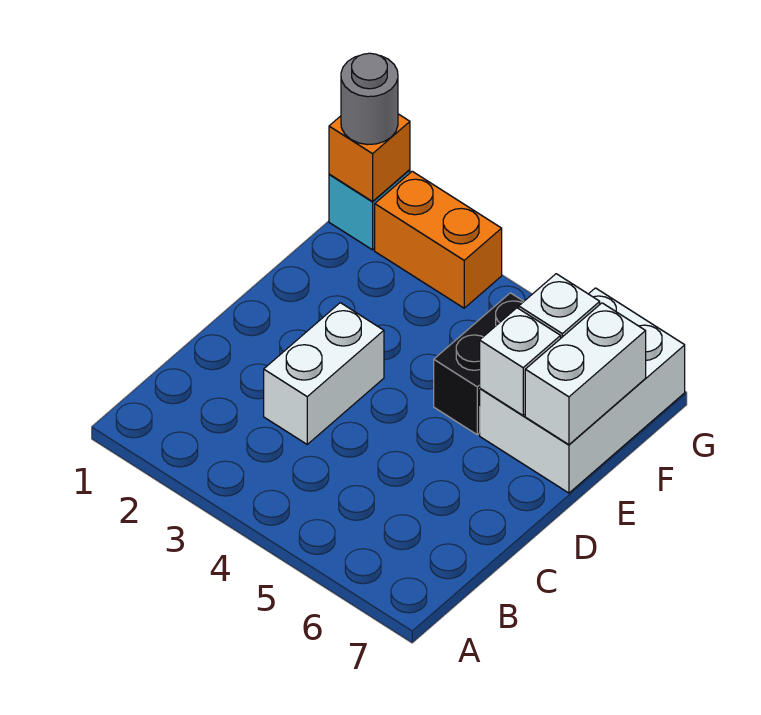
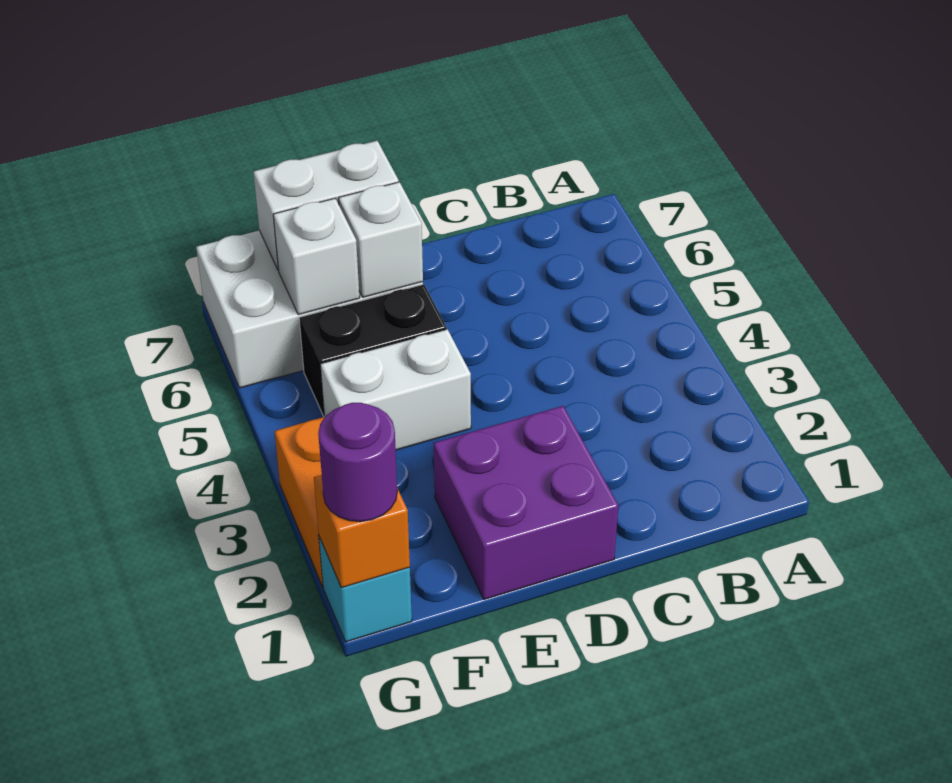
white 1x2 brick [264,303,384,444] -> white 1x2 brick moved to [320,329,471,450]
none -> purple 2x2 brick [434,406,618,599]
grey 1x1 round brick [341,53,398,145] -> purple 1x1 round brick [318,403,397,522]

